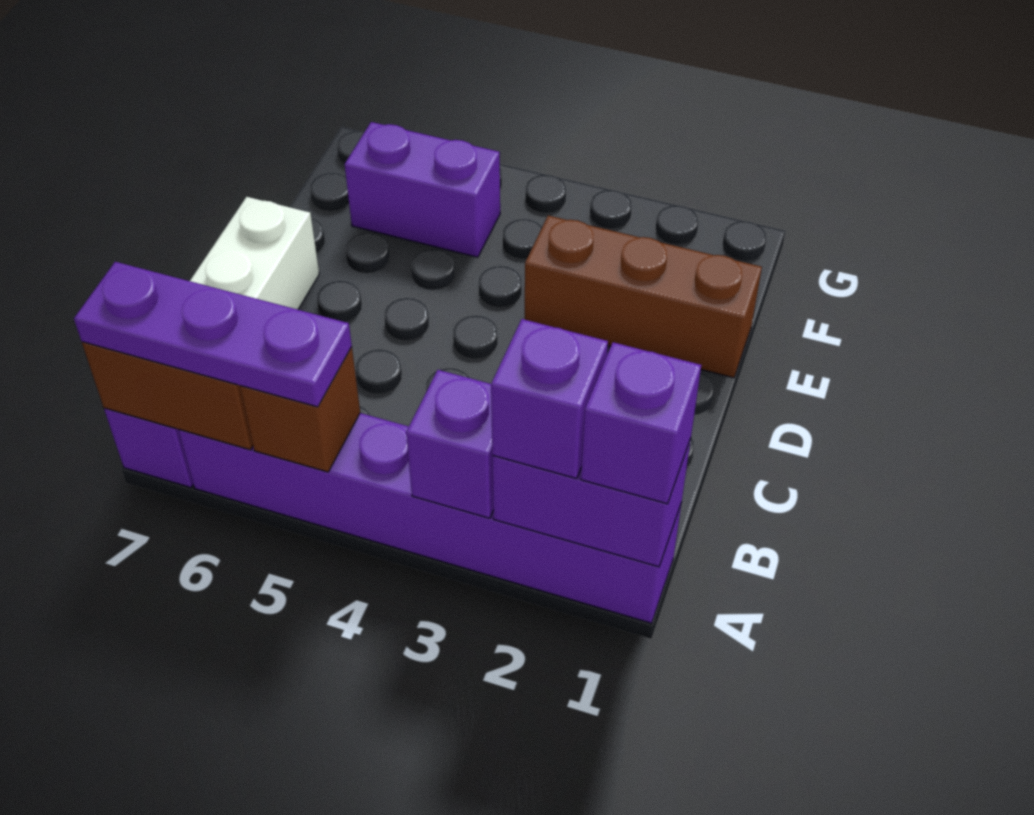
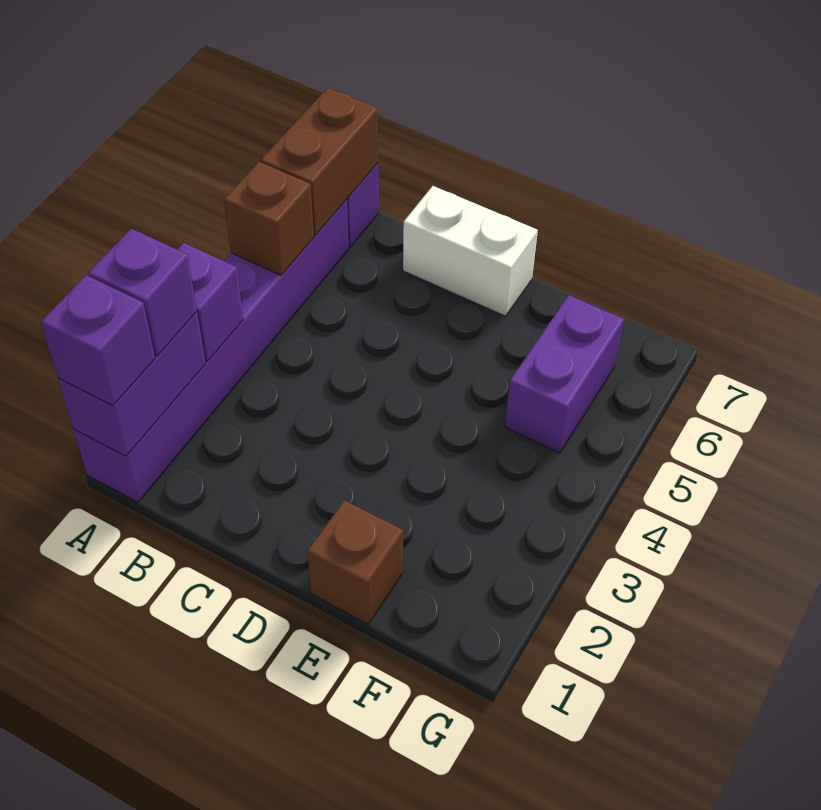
purple 1x3 plate [74,262,352,407] -> none
brown 1x3 brick [525,216,762,378] -> brown 1x1 brick [307,500,403,624]

